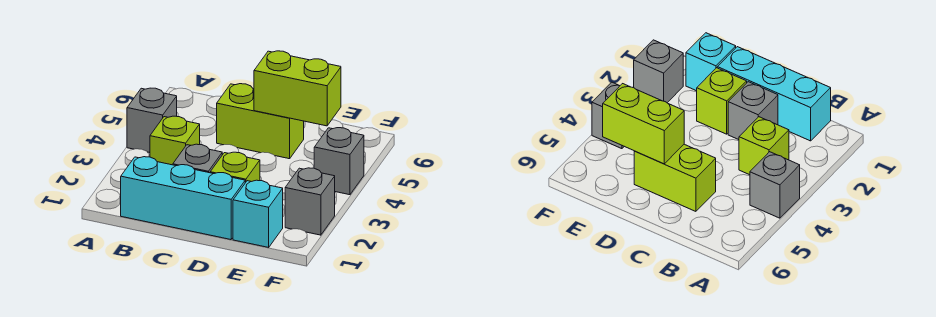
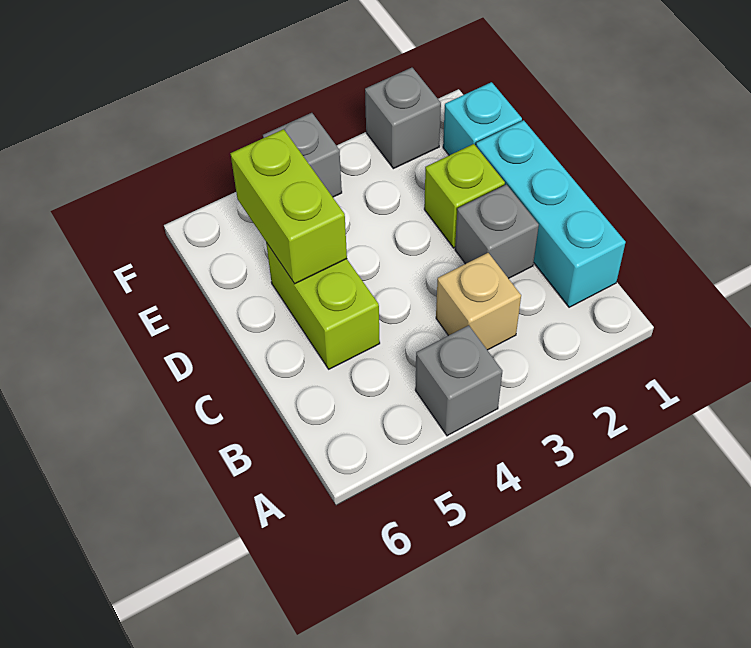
lime 1x1 brick [150,116,200,165] -> tan 1x1 brick [436,253,521,350]

